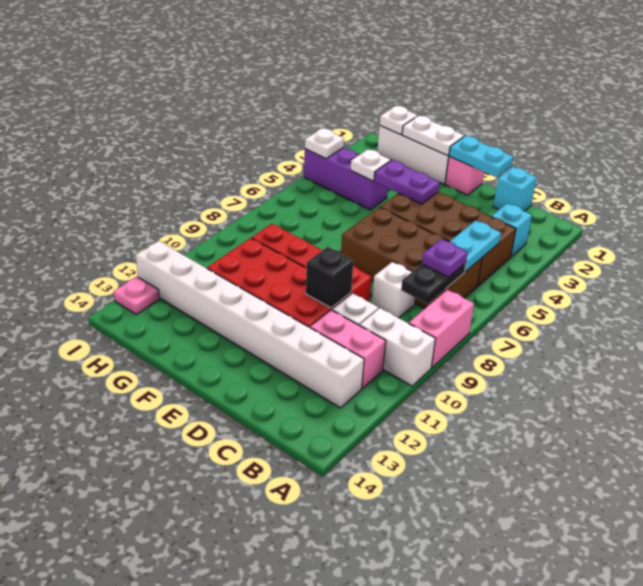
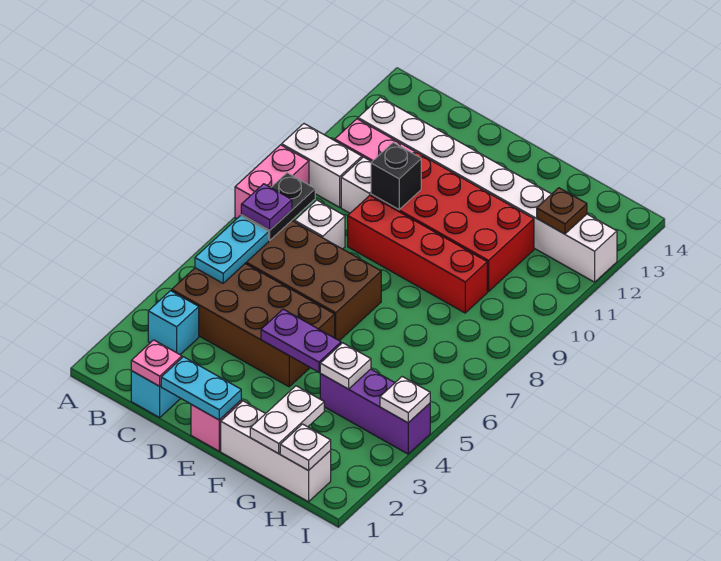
white 1x2 plate [402,116,464,156] -> white 1x2 plate turned to [250,386,324,454]
none -> brown 1x1 plate [537,188,587,234]
pink 1x1 plate [114,276,159,315] -> pink 1x1 plate moved to [131,340,182,386]

